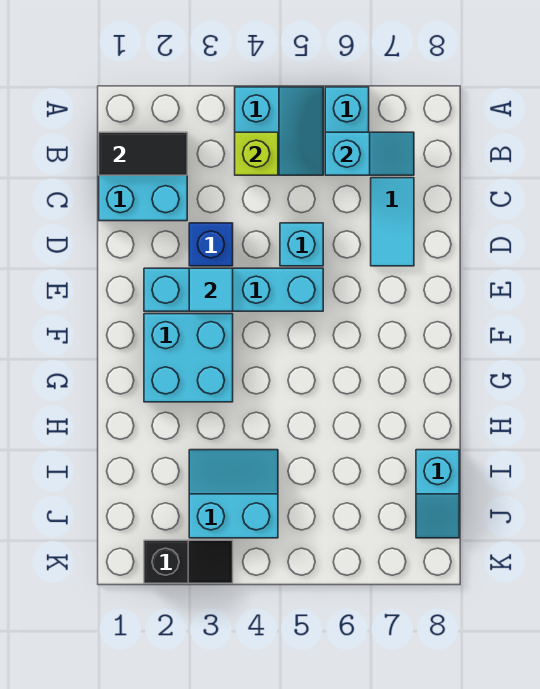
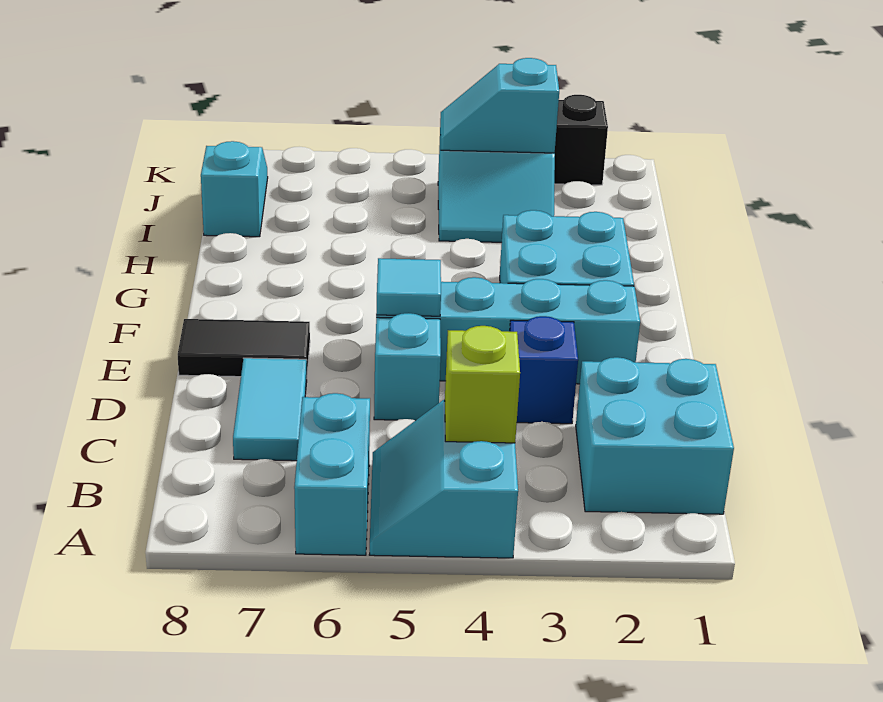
black 1x2 tile [99,132,187,175] -> black 1x2 tile moved to [178,319,310,377]
cyan 1x2 slope [325,132,414,175] -> cyan 1x2 slope moved to [440,58,559,153]
cyan 1x1 tile [189,268,233,311] -> cyan 1x1 tile moved to [376,258,441,316]

